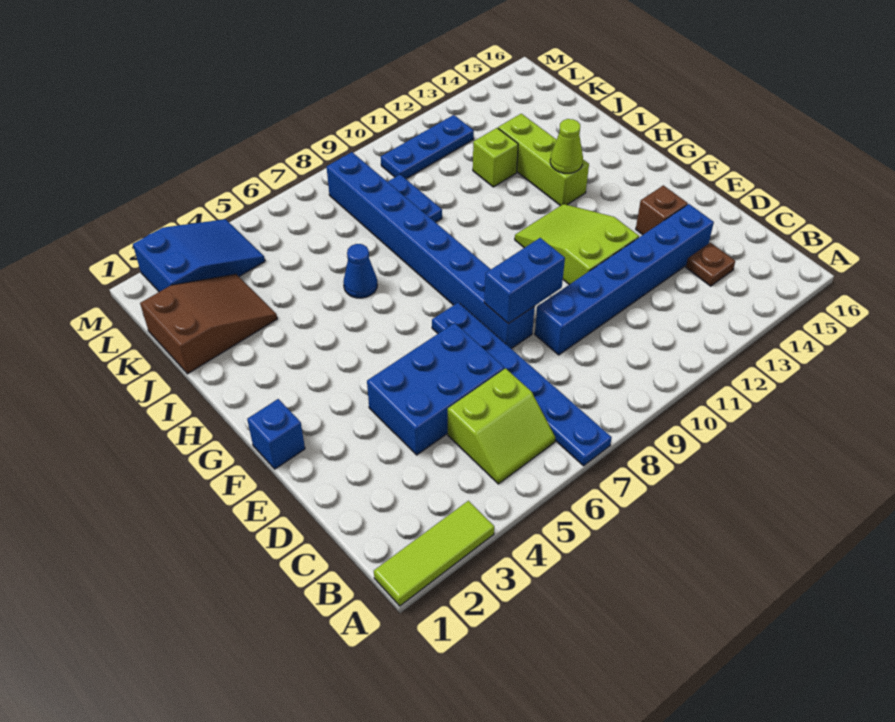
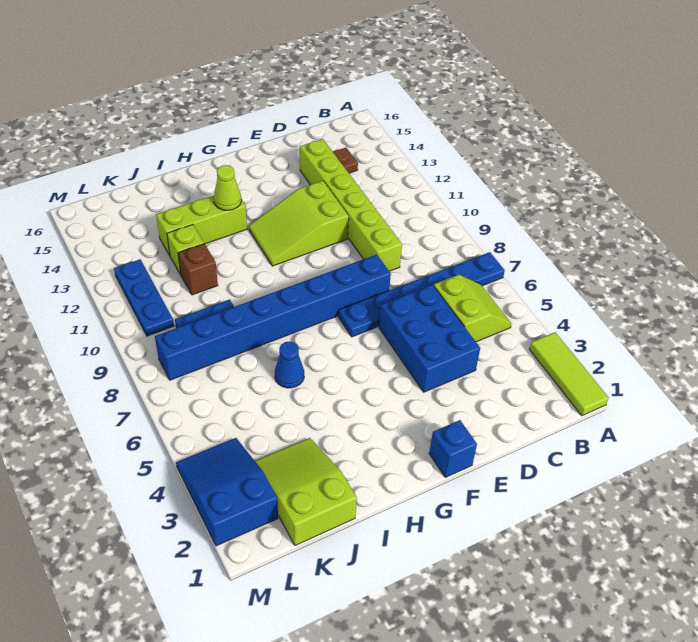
blue 1x6 brick [535,204,714,355] -> lime 1x6 brick [300,139,402,271]
blue 1x2 brick [484,238,565,324] -> none
brown 1x1 brick [636,185,688,235] -> brown 1x1 brick moved to [178,244,218,295]
brown 2x3 slope [140,274,277,374] -> lime 2x3 slope [255,438,357,545]

